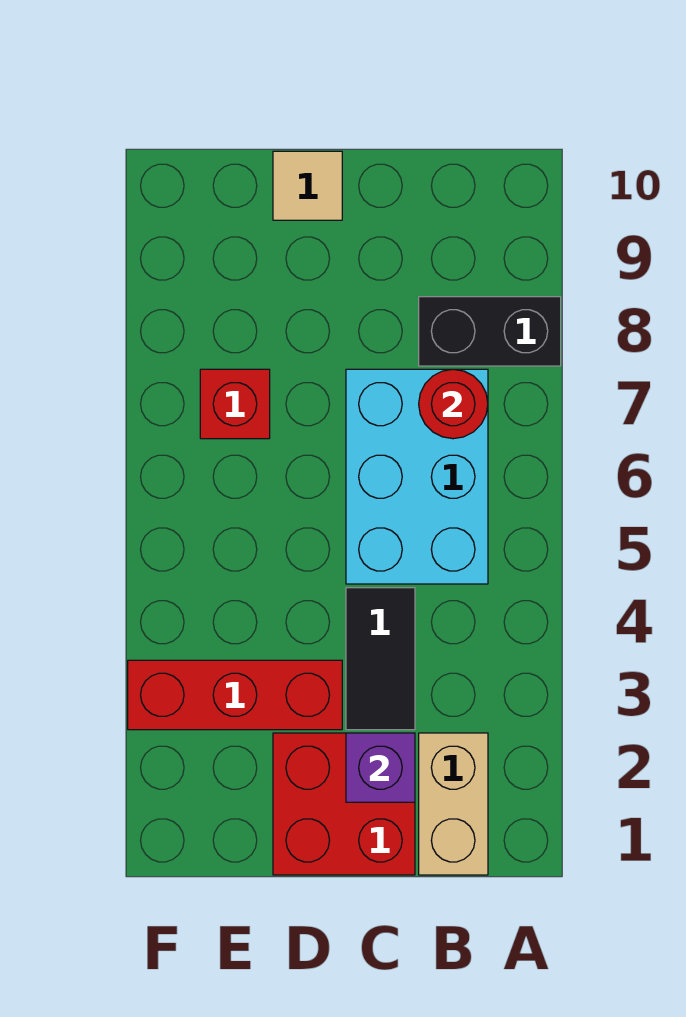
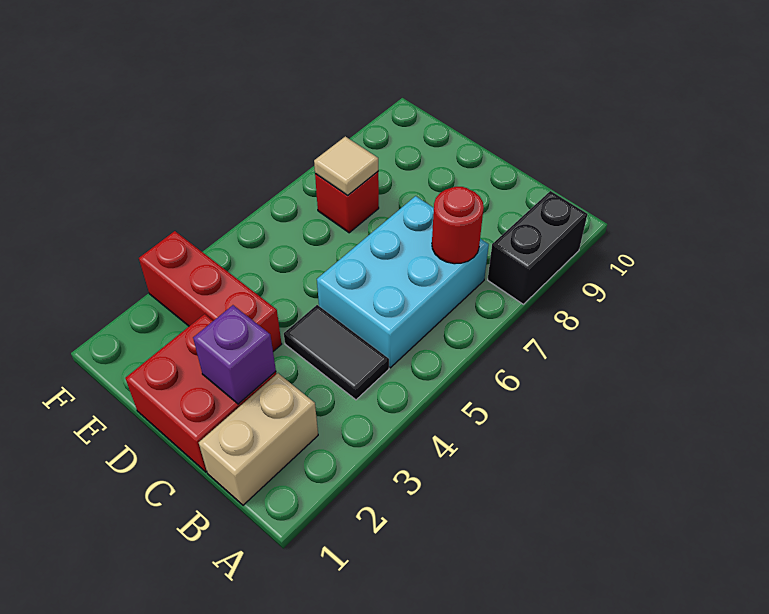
black 1x2 brick [419,297,561,366] -> black 1x2 brick turned to [488,191,588,304]
black 1x2 tile [346,588,415,730] -> black 1x2 tile turned to [284,305,389,400]
tan 1x1 tile [273,151,342,220] -> tan 1x1 tile moved to [314,136,378,195]

